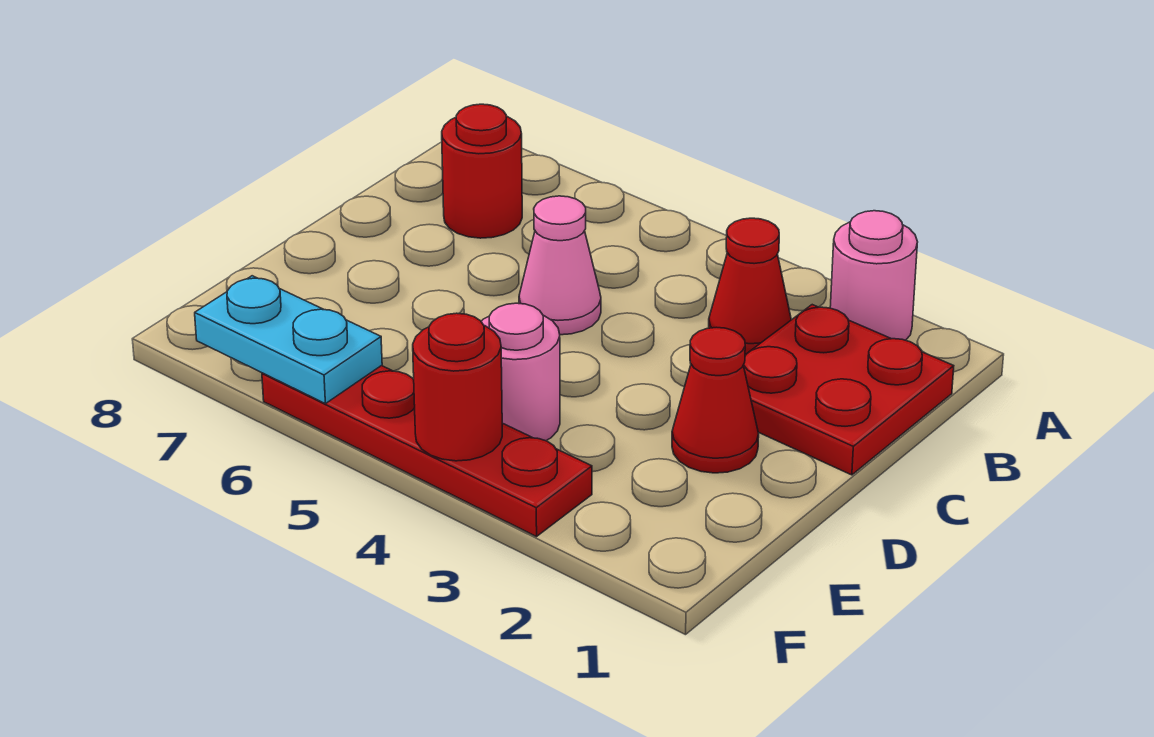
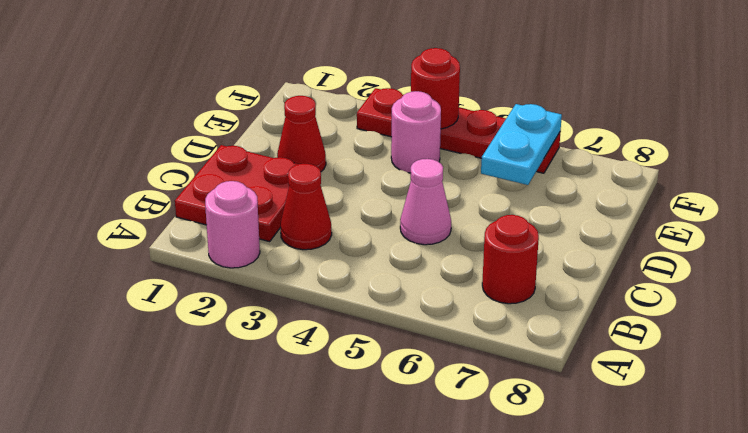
cyan 1x2 plate [195,276,382,404] -> cyan 1x2 plate turned to [481,104,562,185]

